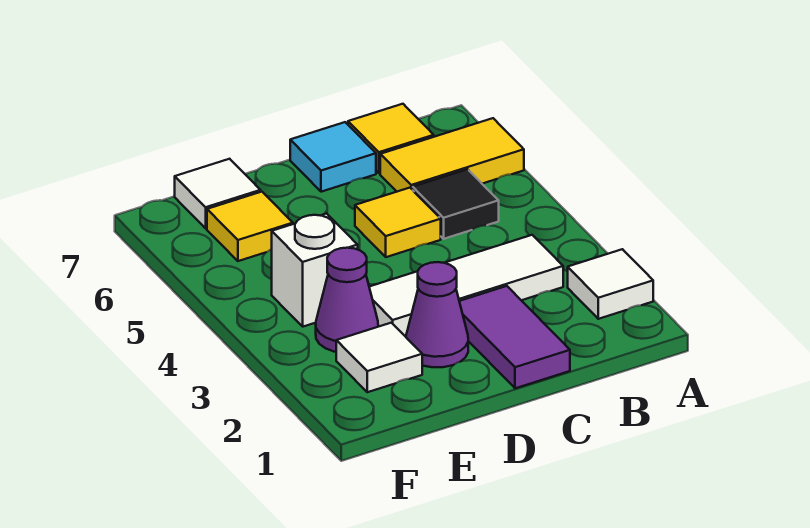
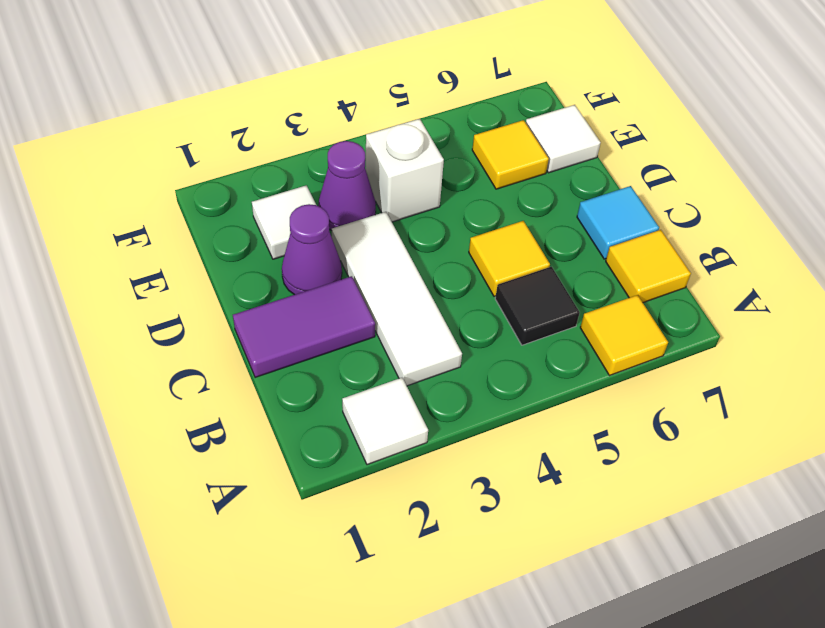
yellow 1x2 tile [380,118,524,192] -> yellow 1x1 tile [580,295,668,375]

